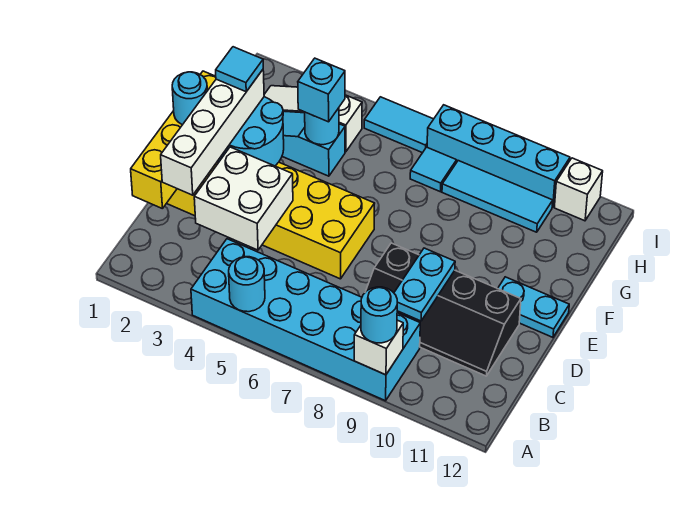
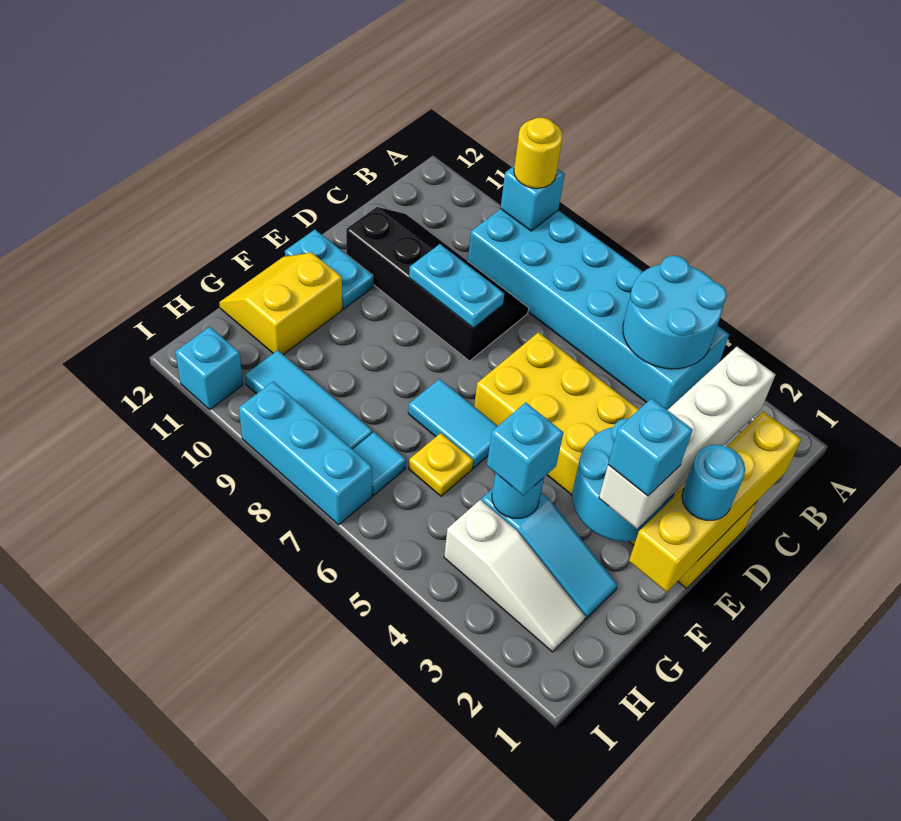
cyan 1x1 round brick [229,257,265,312] -> cyan 2x2 round brick [623,256,727,369]
white 1x1 brick [354,320,403,375] -> cyan 1x1 brick [501,165,565,231]
cyan 1x1 round brick [361,287,397,343] -> yellow 1x1 round brick [514,118,563,188]
white 2x2 brick [194,147,293,250] -> none
cyan 1x2 plate [394,248,455,321] -> cyan 1x2 plate turned to [409,244,504,328]
cyan 1x1 tile [216,47,263,92] -> cyan 1x1 brick [608,398,693,496]
none -> yellow 2x2 slope [219,253,342,355]
none -> yellow 1x1 plate [409,433,473,496]
cyan 1x2 tile [364,97,433,153] -> cyan 1x2 tile moved to [408,379,498,468]
cyan 1x4 brick [427,105,570,207] -> cyan 1x3 brick [239,382,372,525]
white 1x1 brick [554,158,603,221] -> cyan 1x1 brick [175,327,243,409]

